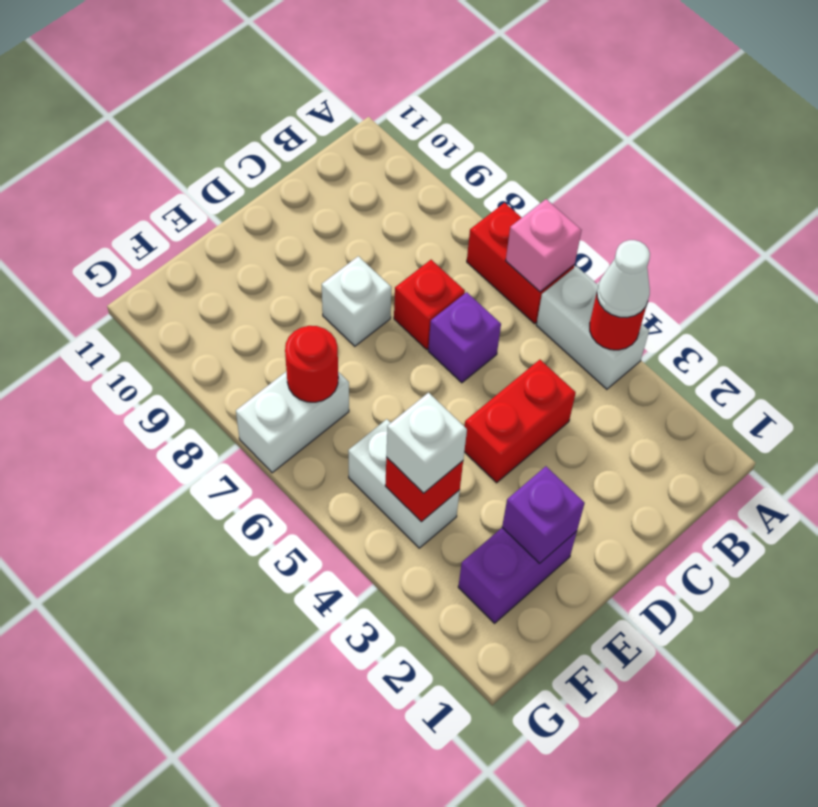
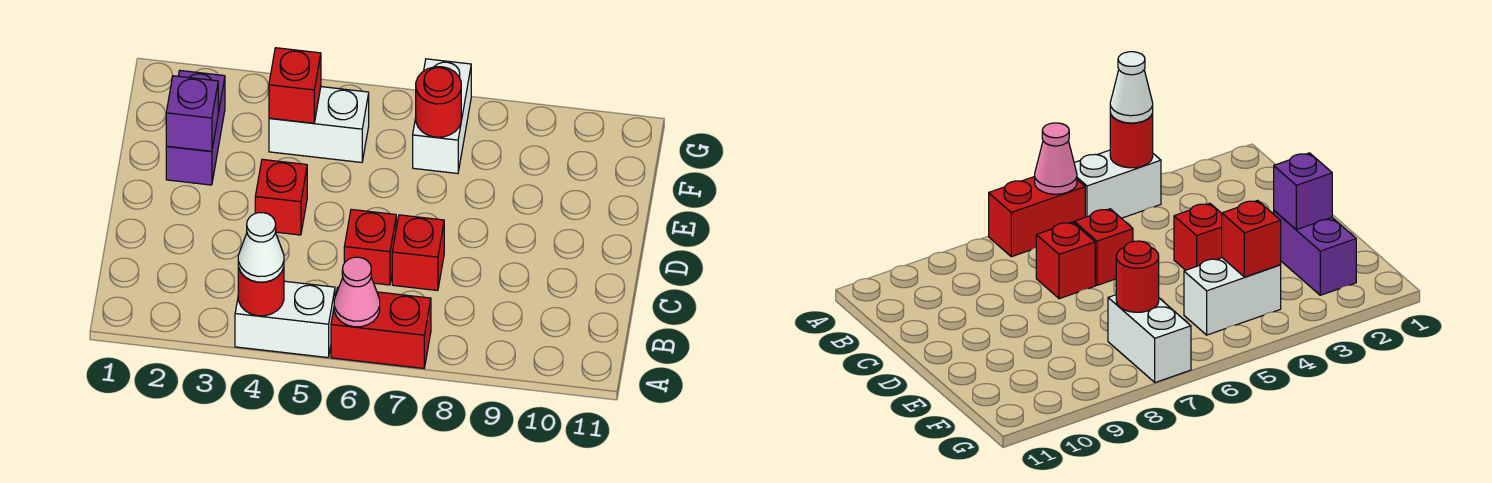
pink 1x1 brick [506,199,582,292] -> pink 1x1 cone [334,257,380,327]
red 1x2 brick [464,360,576,483] -> red 1x1 brick [255,159,307,235]
purple 1x1 brick [428,292,501,383] -> red 1x1 brick [344,209,396,285]
white 1x1 brick [322,256,391,346] -> none
white 1x1 brick [386,393,467,493] -> none

